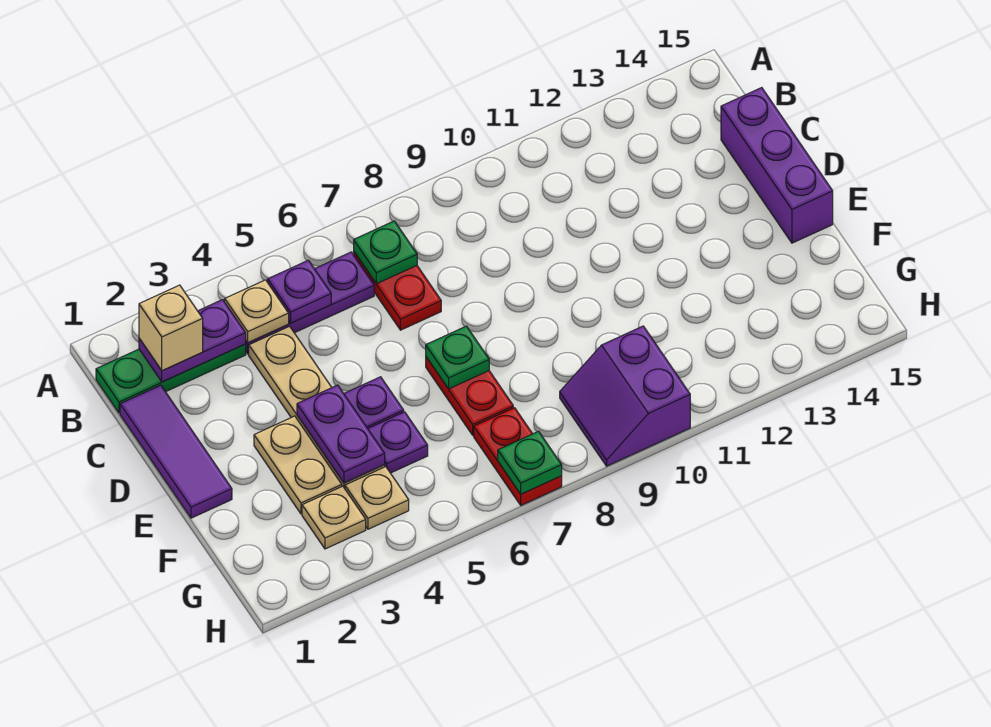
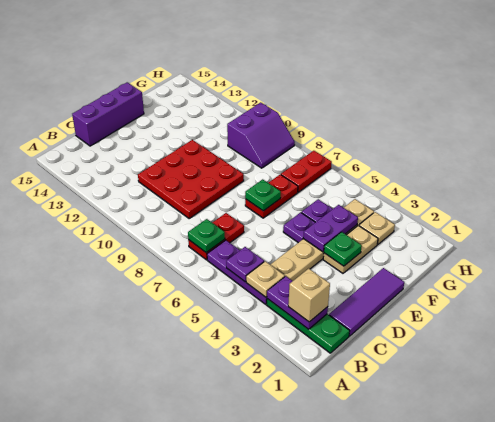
none -> red 3x3 plate [138,140,244,218]
green 1x1 plate [498,431,562,494] -> green 1x1 plate moved to [324,232,362,266]

